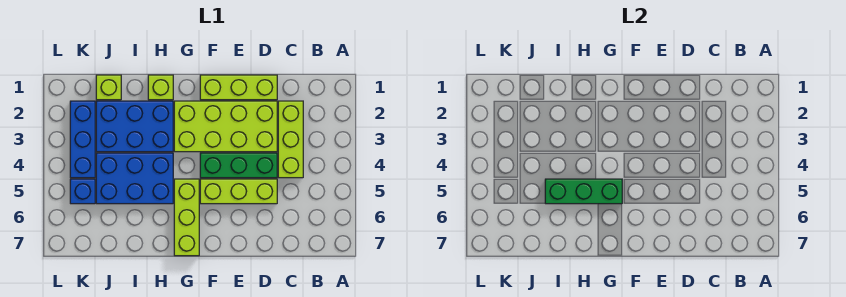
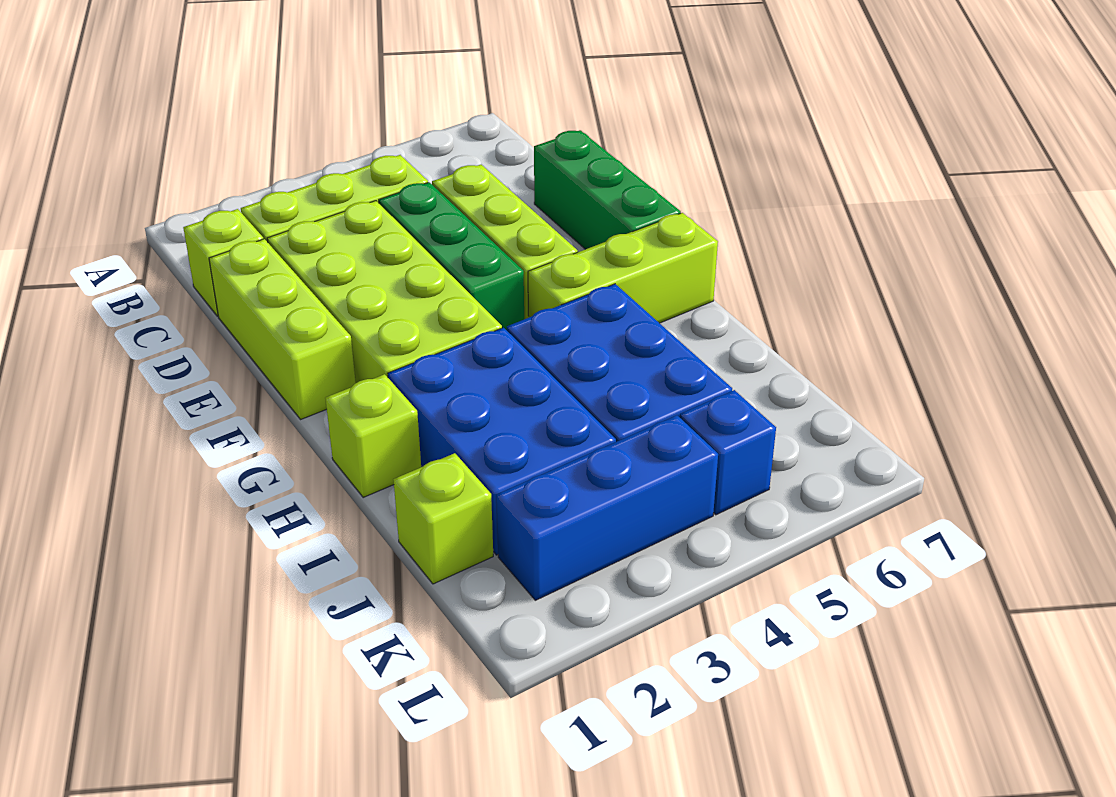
none -> lime 1x1 brick [183,209,263,316]
green 1x3 brick [545,179,622,204] -> green 1x3 brick moved to [534,130,681,249]

